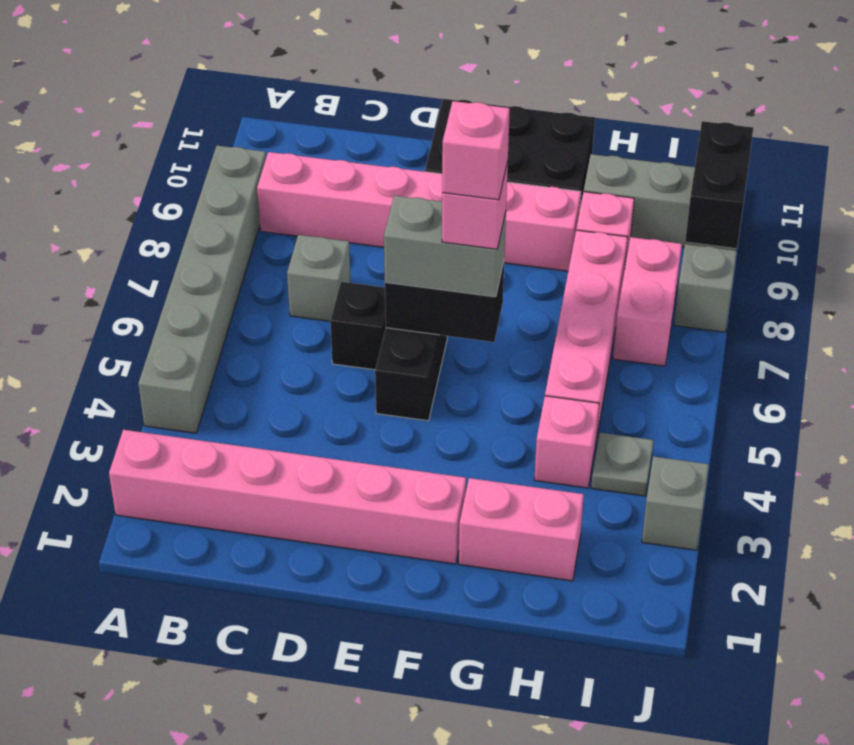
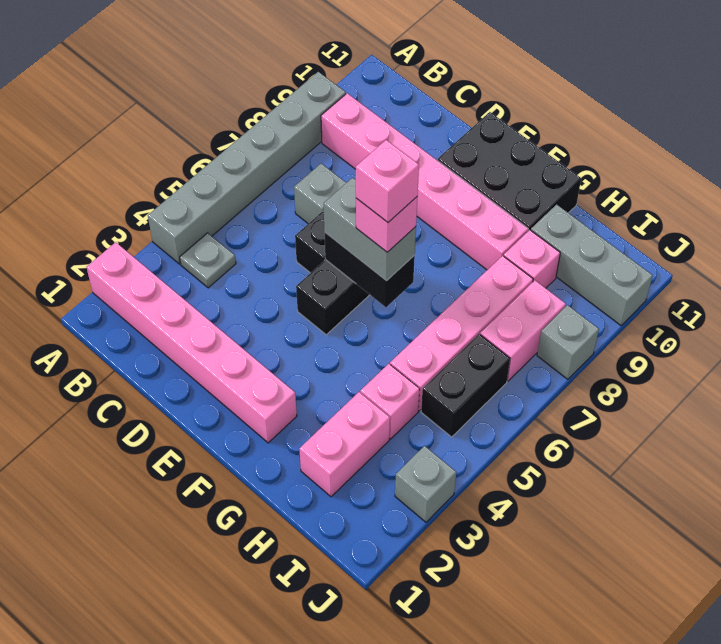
pink 1x2 brick [459,478,584,581] -> pink 1x2 brick turned to [299,392,390,497]
grey 1x1 plate [591,433,654,496] -> grey 1x1 plate moved to [180,233,236,288]
black 1x2 brick [685,121,753,248] -> black 1x2 brick moved to [421,334,510,437]

